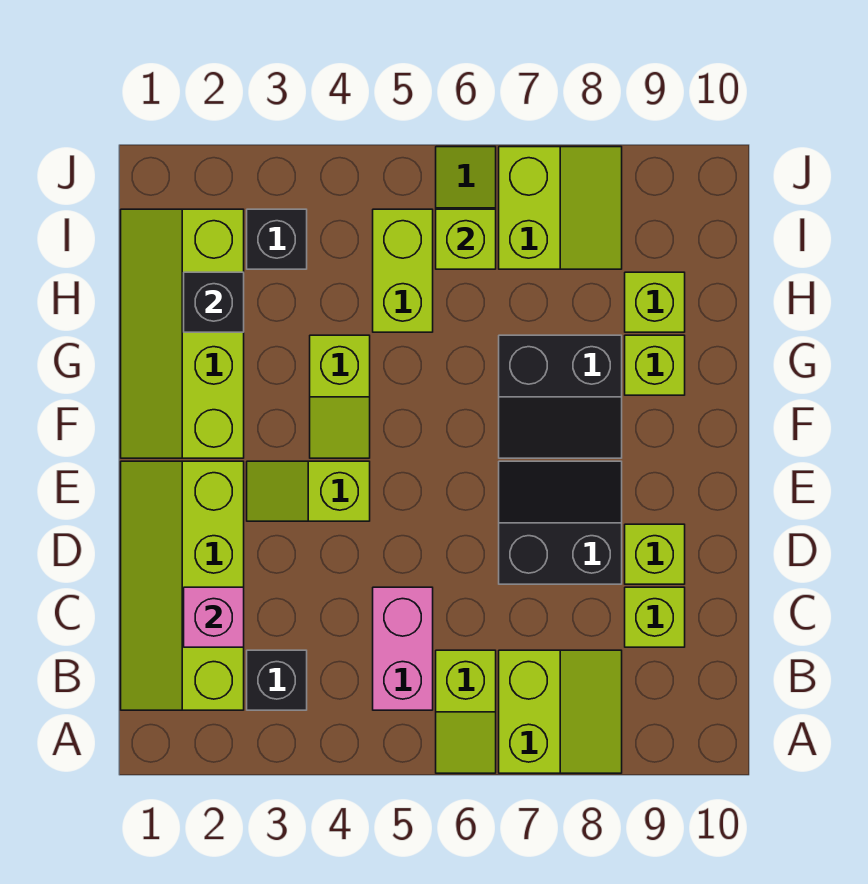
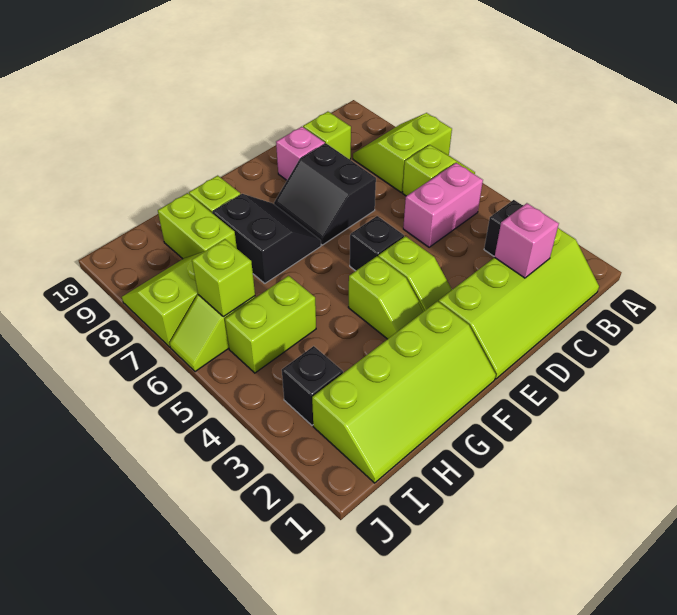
lime 1x1 brick [625,524,685,584] -> pink 1x1 brick [276,127,325,180]
lime 1x2 slope [310,335,370,458] -> lime 1x2 slope turned to [348,256,424,339]
black 1x1 brick [184,272,244,332] -> black 1x1 brick moved to [350,216,404,271]
lime 1x1 brick [625,272,685,332] -> lime 1x2 brick [158,193,237,259]

